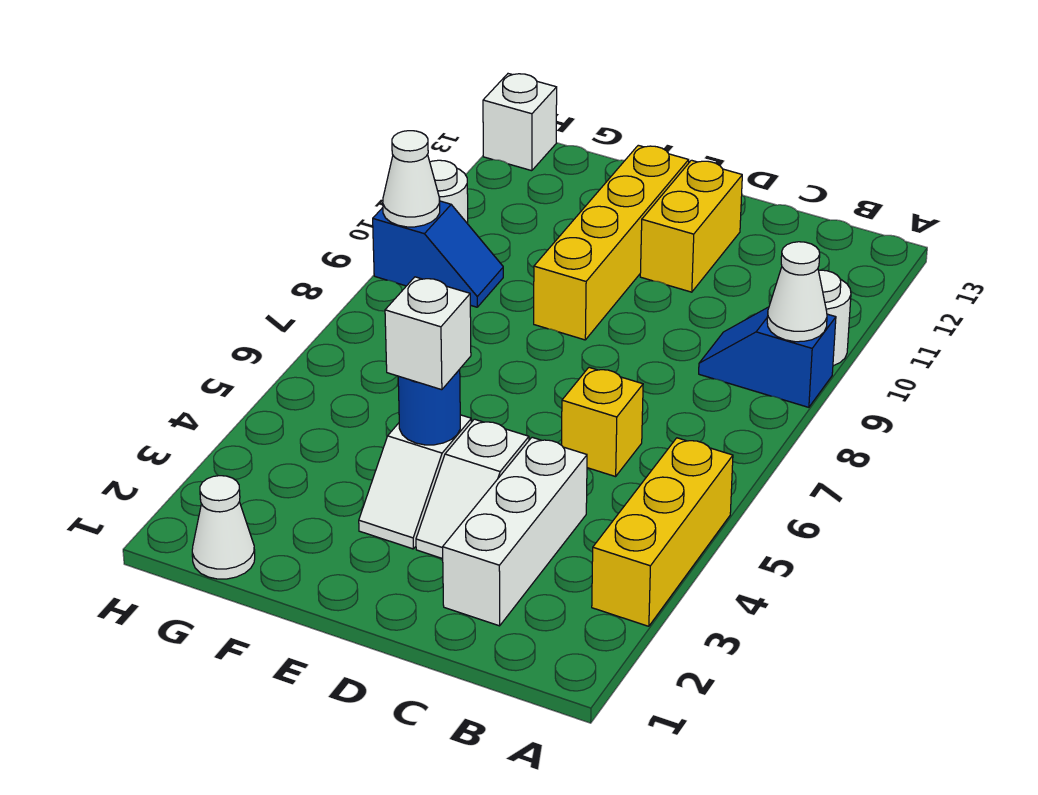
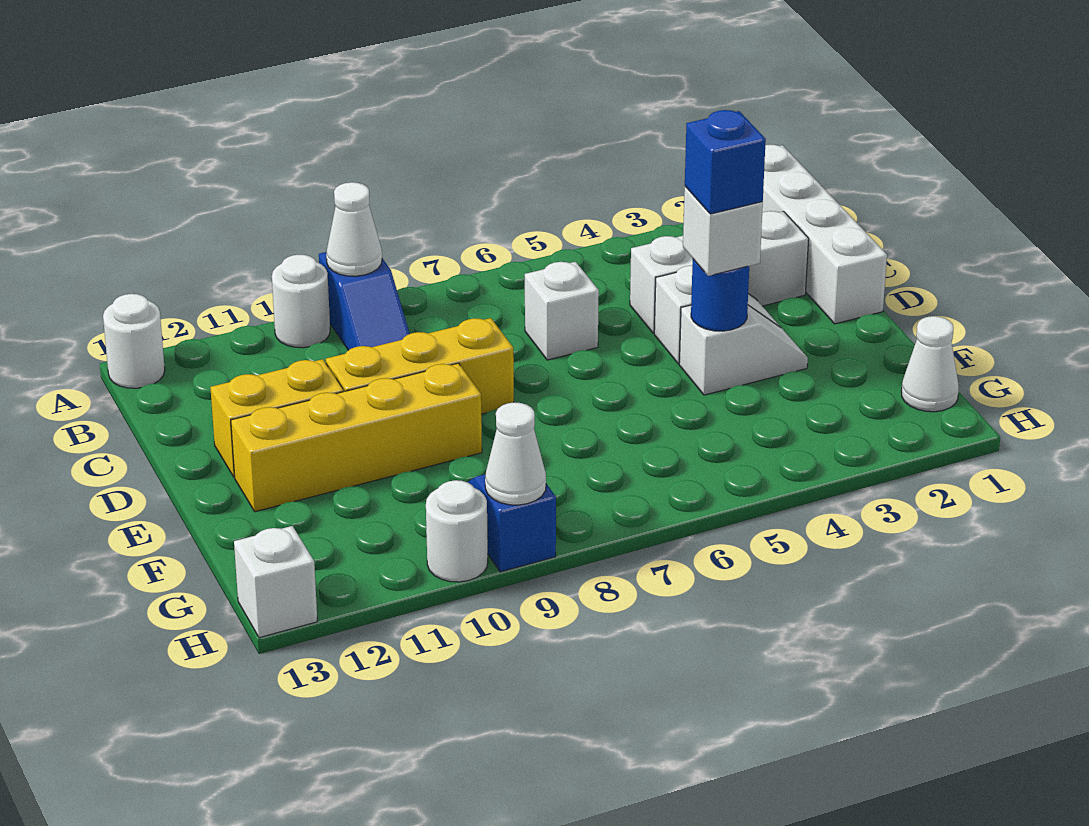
none -> white 1x4 brick [762,145,887,324]
yellow 1x3 brick [592,438,733,626] -> yellow 1x3 brick moved to [326,318,514,414]
none -> white 1x1 round brick [103,294,165,388]
yellow 1x1 brick [562,367,643,477] -> white 1x1 brick [525,262,599,360]
none -> blue 1x1 brick [685,110,766,214]

